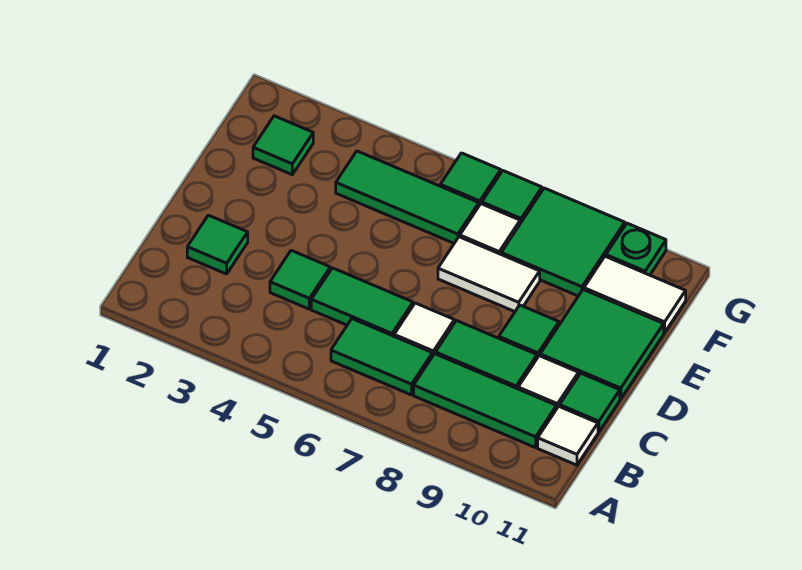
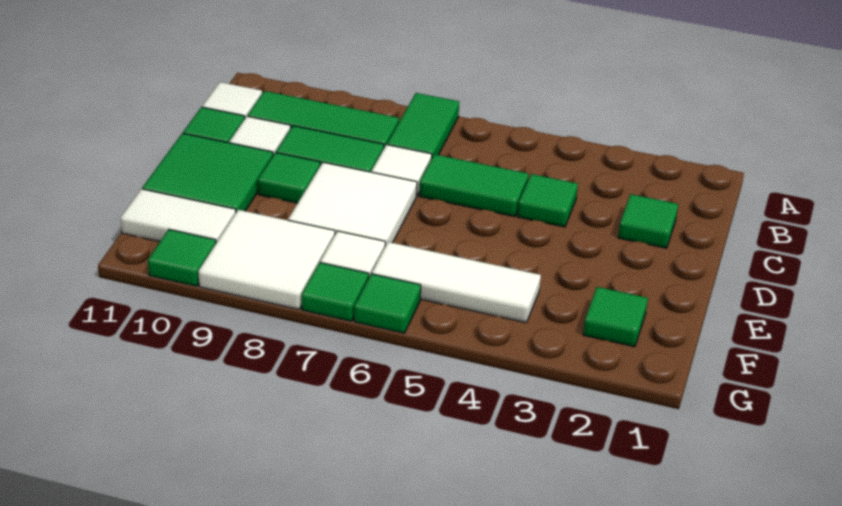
green 1x2 tile [331,319,432,395] -> green 1x2 tile turned to [387,93,459,159]
white 1x2 tile [438,237,540,312] -> white 2x2 tile [288,162,417,246]
green 1x3 tile [336,151,479,243] -> white 1x3 tile [372,242,541,323]
green 2x2 tile [501,188,625,296] -> white 2x2 tile [198,210,335,309]
green 1x1 plate [606,223,666,275] -> green 1x1 tile [148,230,216,286]

